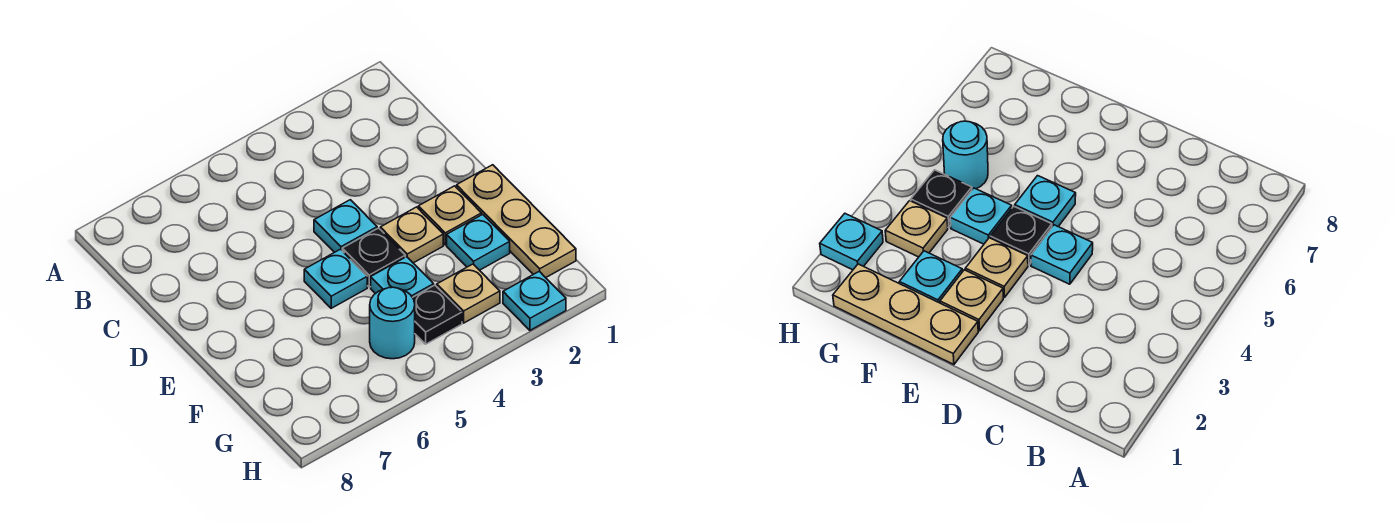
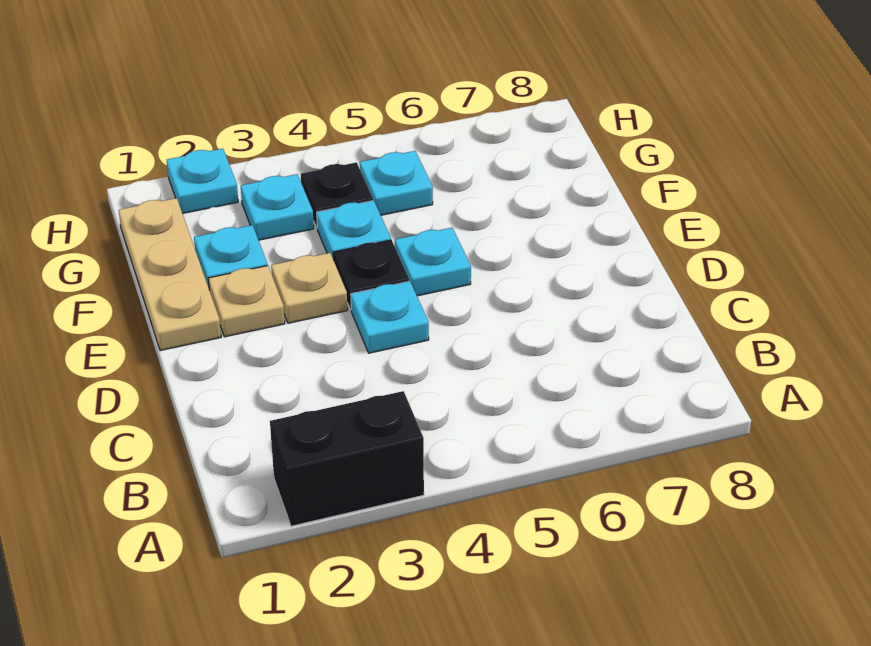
none -> black 1x2 brick [270,391,424,526]
tan 1x1 plate [437,264,500,323] -> cyan 1x1 plate [241,174,314,240]
cyan 1x1 round brick [370,287,415,359] -> cyan 1x1 plate [360,151,433,215]

